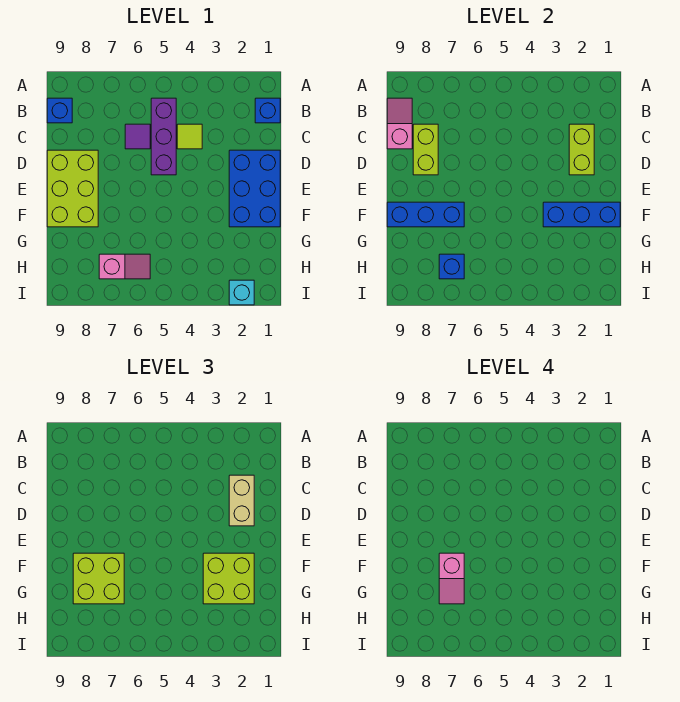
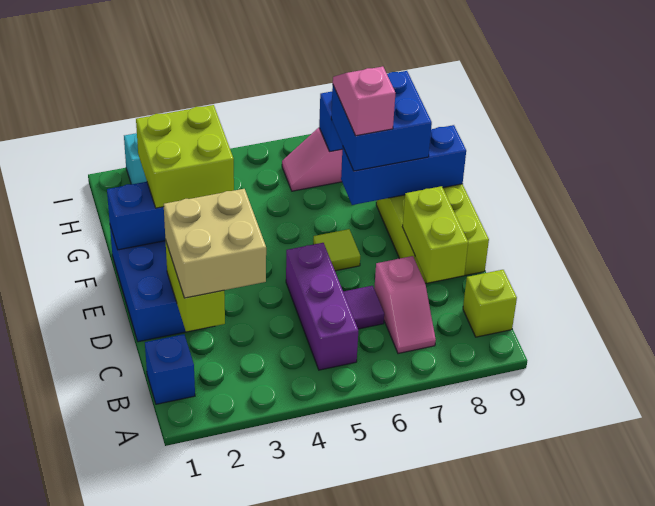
blue 1x1 brick [47,98,72,123] -> lime 1x1 brick [463,270,517,337]
pink 1x2 slope [387,98,412,149] -> pink 1x2 slope moved to [374,256,436,354]
tan 1x2 brick [229,475,254,526] -> tan 2x2 brick [164,189,266,298]
lime 1x1 tile [177,124,202,149] -> lime 1x1 tile moved to [313,229,360,271]
lime 2x2 brick [73,553,124,604] -> blue 2x2 brick [331,71,432,171]

